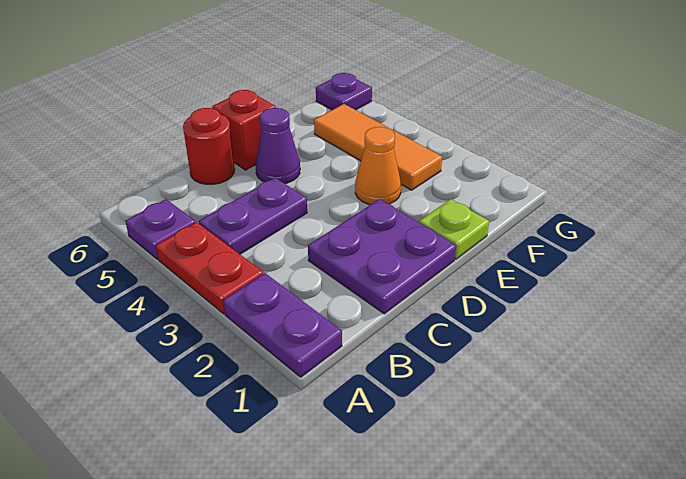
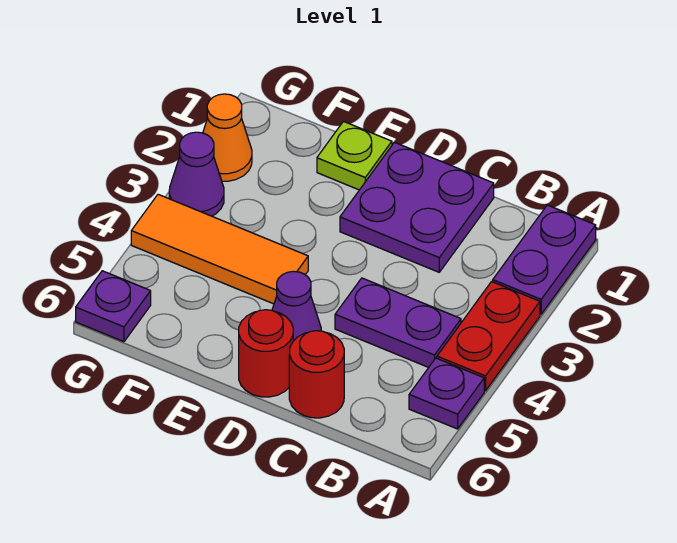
red 1x1 brick [212,90,276,170] -> red 1x1 round brick [239,310,293,397]
orange 1x1 cone [355,127,401,205] -> orange 1x1 cone moved to [203,94,252,181]
orange 1x3 tile [314,104,442,190] -> orange 1x3 tile turned to [131,194,308,304]
none -> purple 1x1 cone [169,132,224,216]

